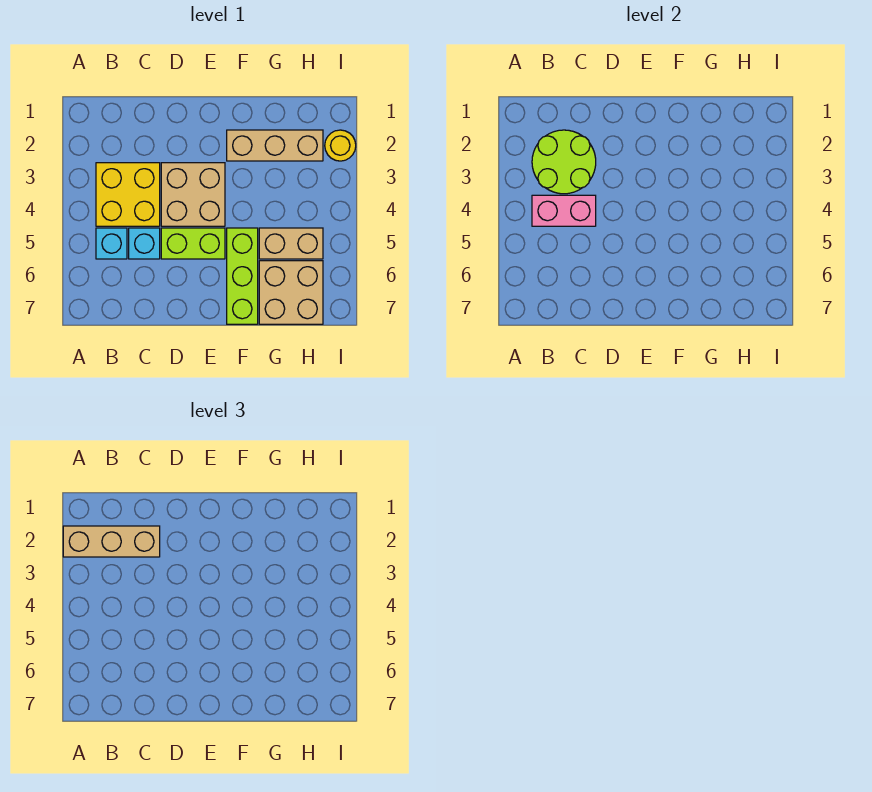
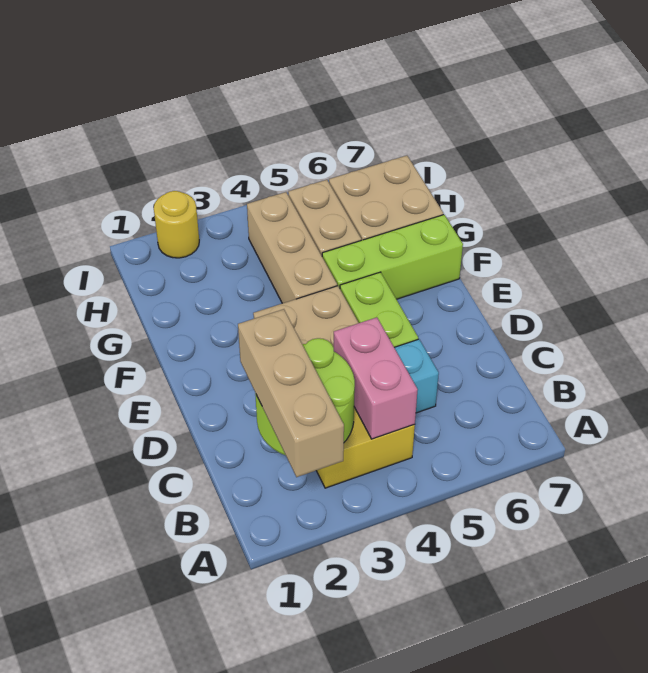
cyan 1x1 brick [96,228,127,259] -> none
tan 1x3 brick [227,130,323,161] -> tan 1x3 brick moved to [247,192,337,303]

